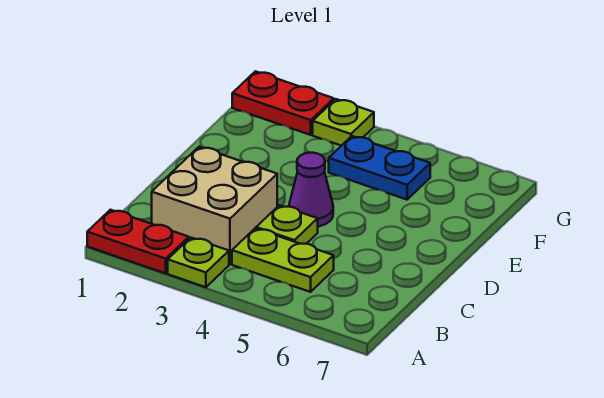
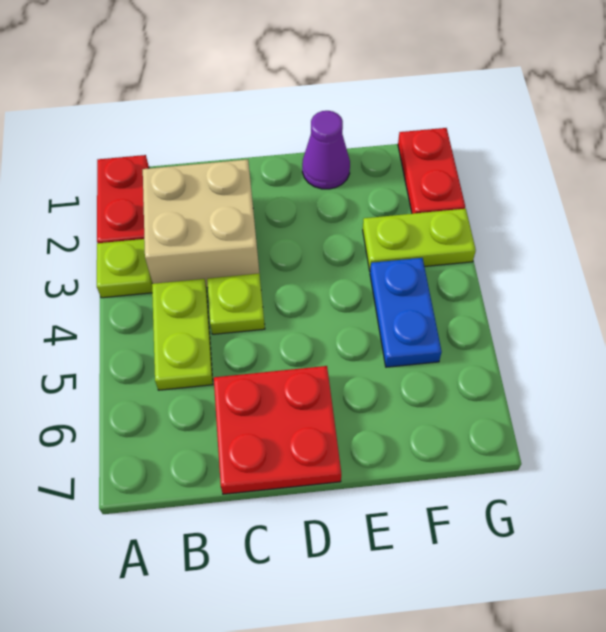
none -> red 2x2 plate [214,366,341,494]
purple 1x1 cone [289,153,333,226] -> purple 1x1 cone moved to [302,111,350,189]
lime 1x1 plate [313,99,374,146] -> lime 1x2 plate [363,209,476,271]

